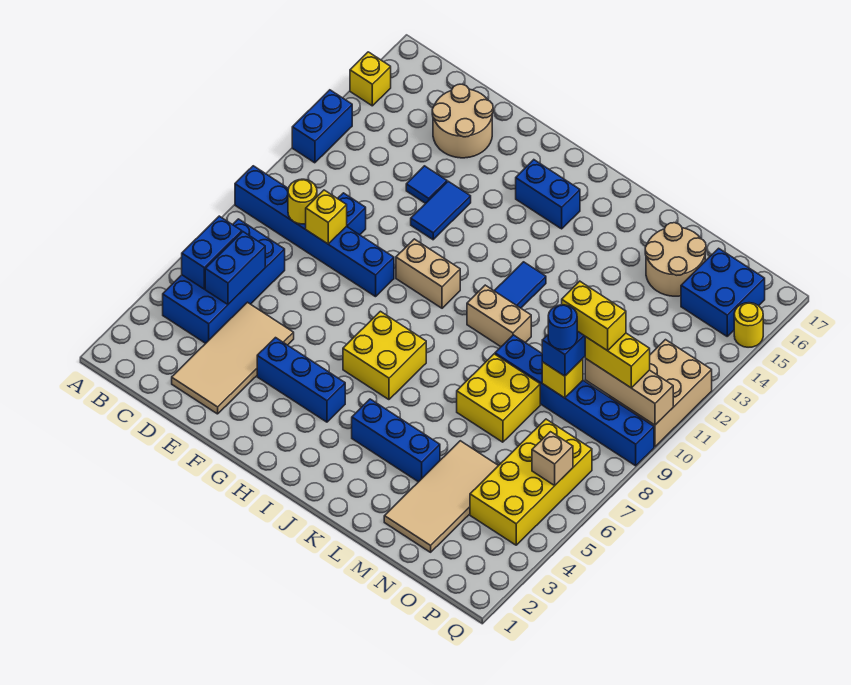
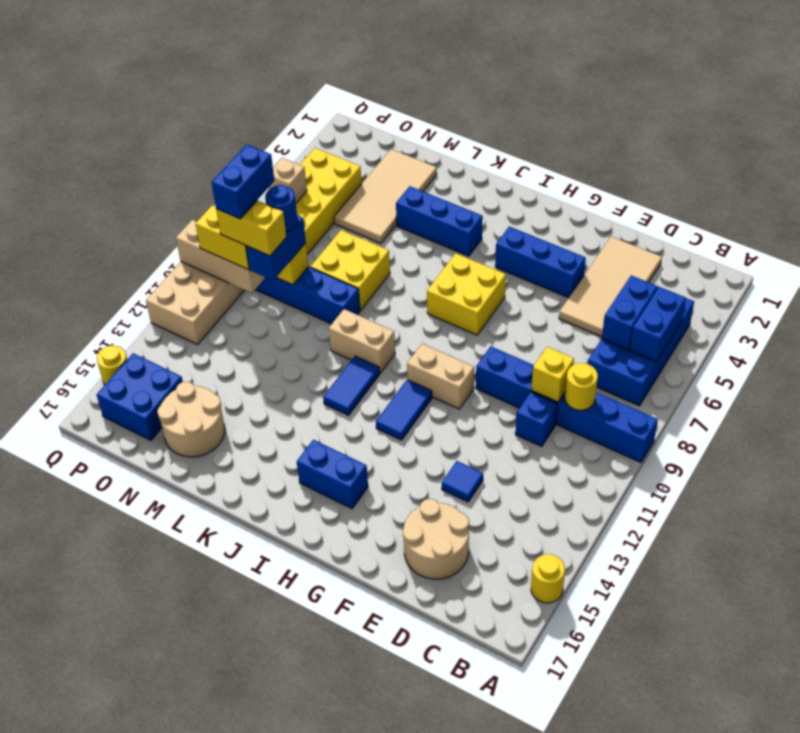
blue 1x2 brick [292,90,352,163] -> blue 1x2 brick moved to [212,144,274,219]
yellow 1x1 brick [350,52,391,106] -> yellow 1x1 round brick [531,554,565,603]
blue 1x2 tile [411,181,471,240] -> blue 1x2 tile moved to [376,380,432,440]

